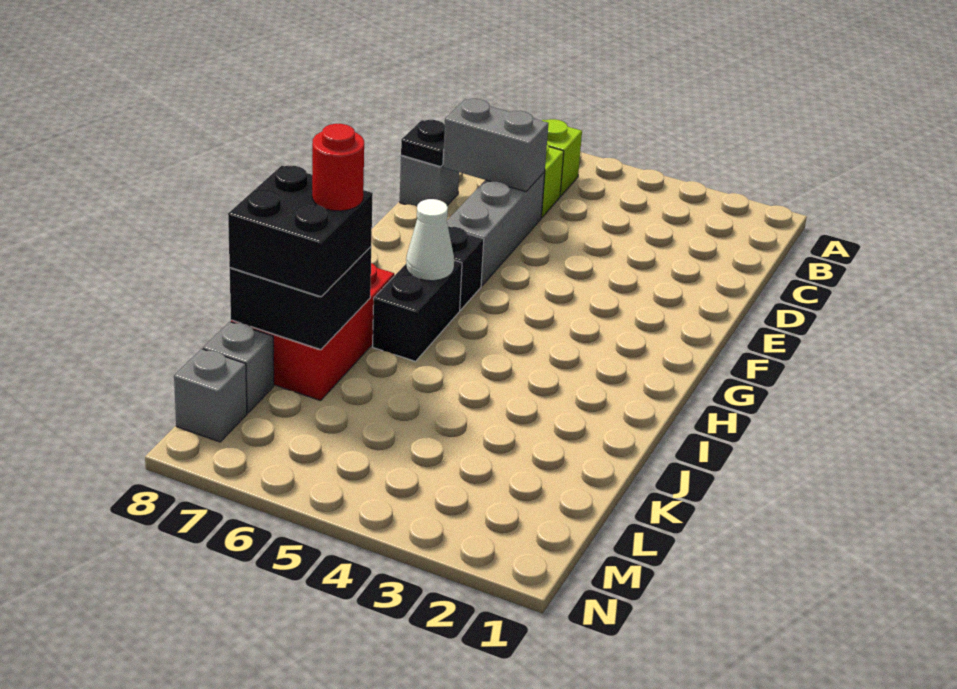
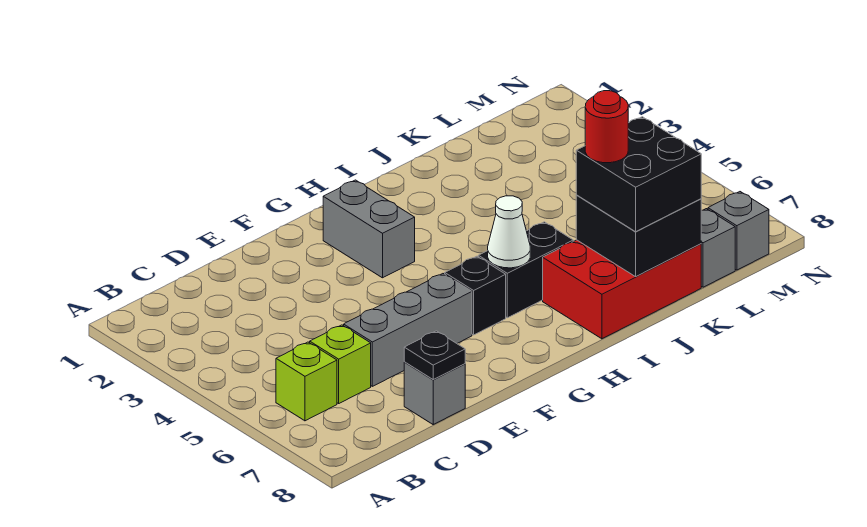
grey 1x2 brick [443,99,548,192] -> grey 1x2 brick moved to [323,180,415,278]

